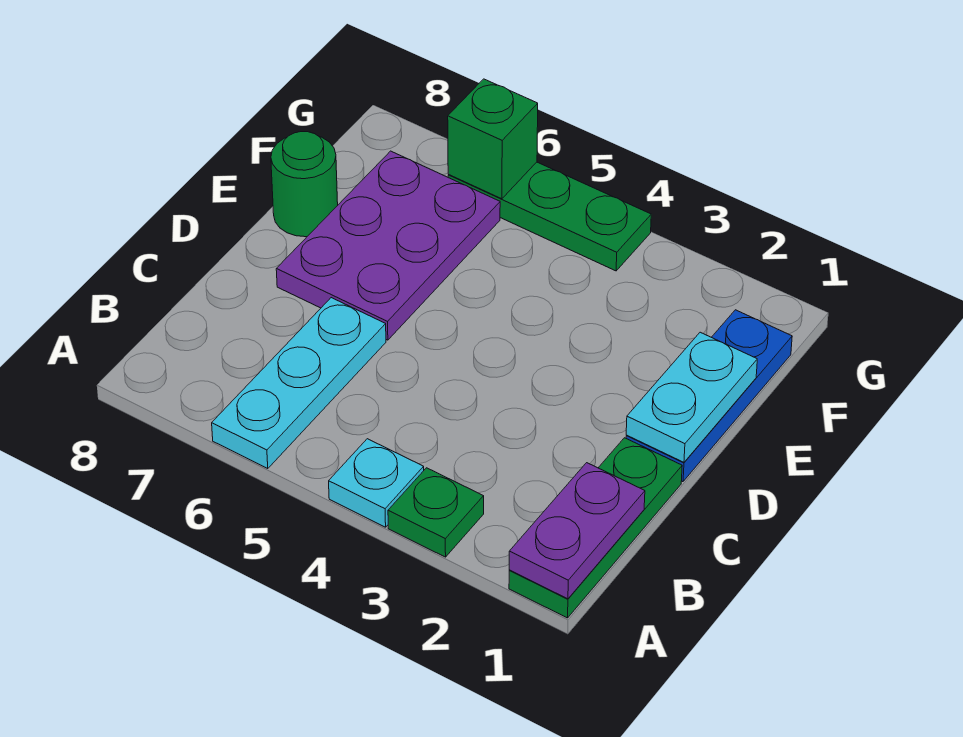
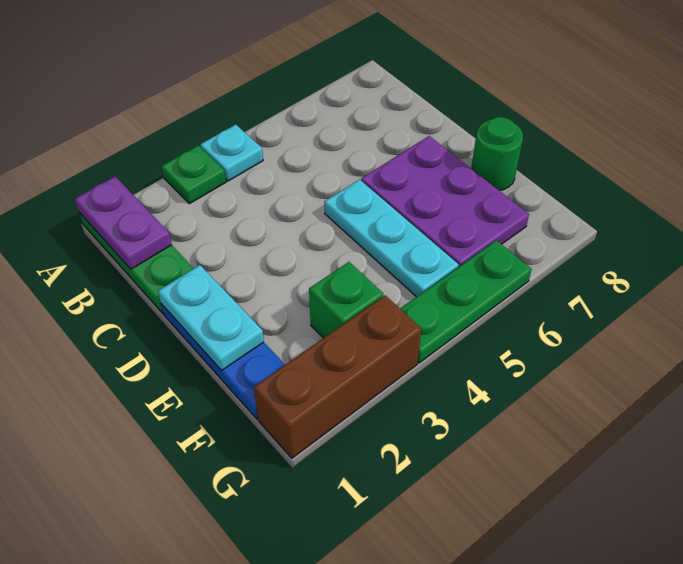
cyan 1x3 plate [212,298,386,469] -> cyan 1x3 plate moved to [324,180,459,297]
none -> brown 1x3 brick [254,295,421,458]
green 1x1 brick [448,79,538,199] -> green 1x1 brick moved to [309,262,383,338]

